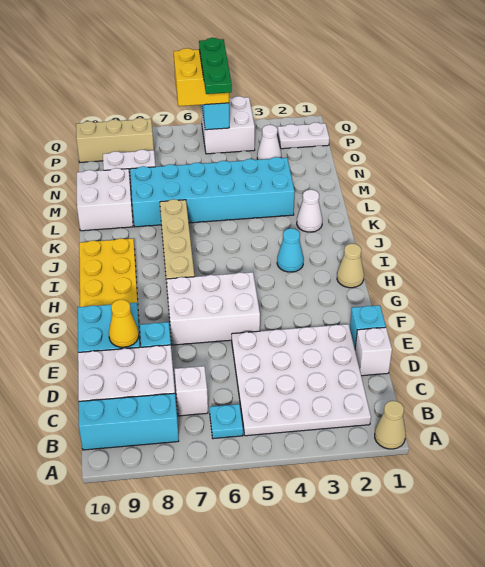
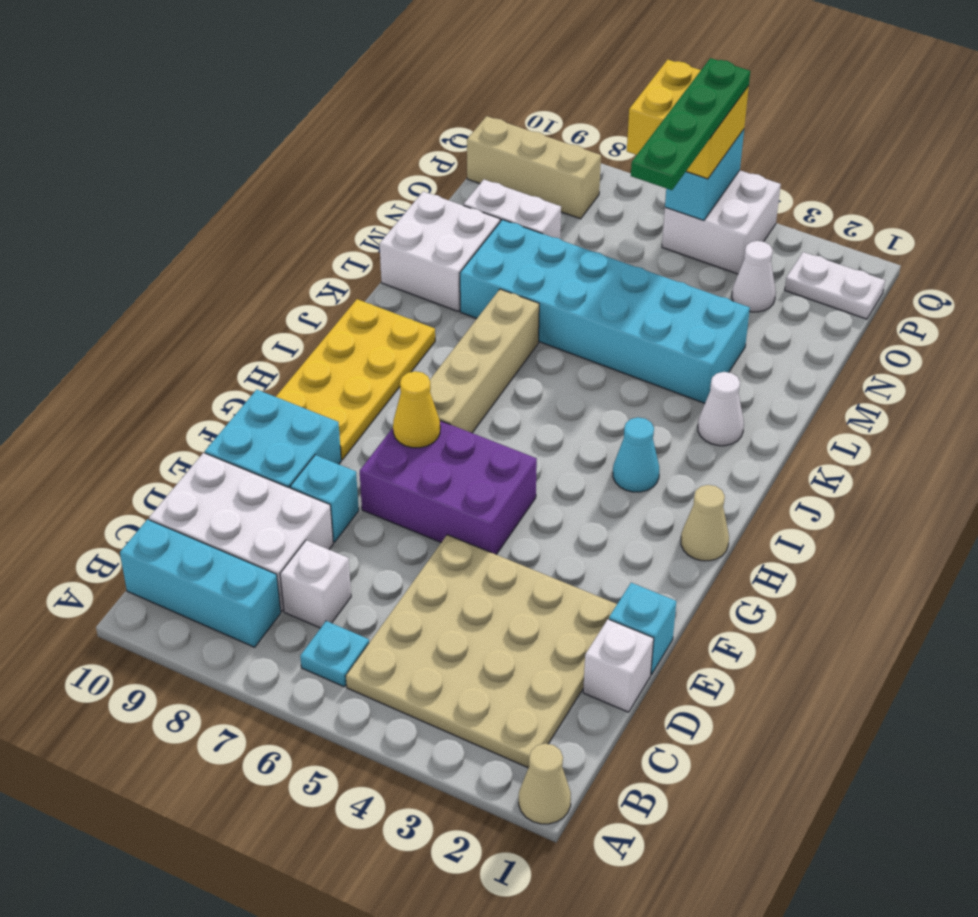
white 4x4 plate [232,324,371,436] -> tan 4x4 plate [346,535,617,768]
yellow 1x1 cone [109,300,139,347] -> yellow 1x1 cone moved to [393,371,440,448]
white 2x3 brick [167,272,260,345] -> purple 2x3 brick [360,421,537,554]
green 1x3 plate [199,38,232,94] -> green 1x4 plate [631,58,750,190]

